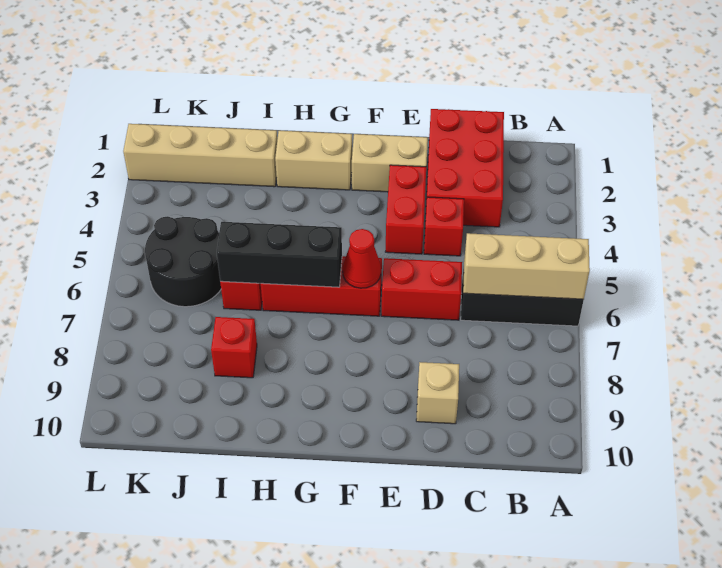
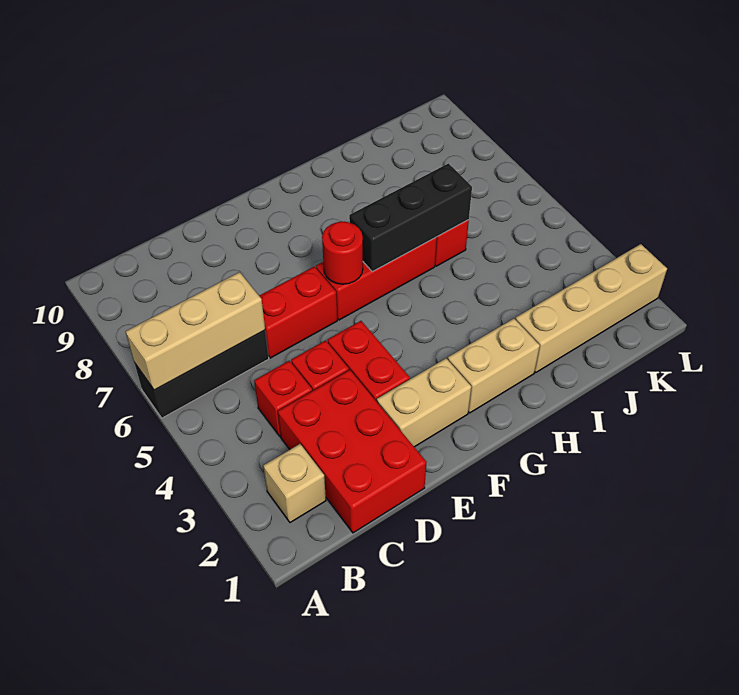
tan 1x1 brick [416,362,459,424] -> tan 1x1 brick moved to [263,444,326,523]
red 1x1 cone [343,229,381,288] -> red 1x1 round brick [322,221,363,284]
red 1x1 brick [211,317,257,378] -> red 1x1 brick moved to [254,361,312,436]
black 2x2 round brick [145,216,221,307] -> none

